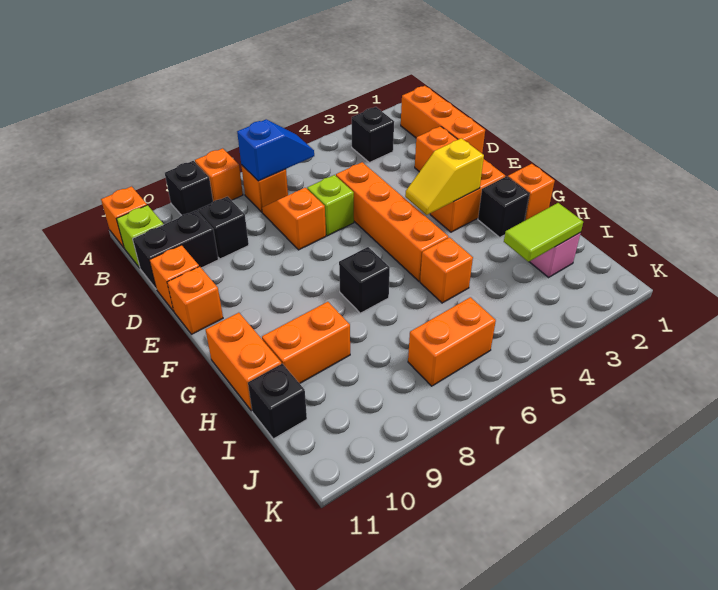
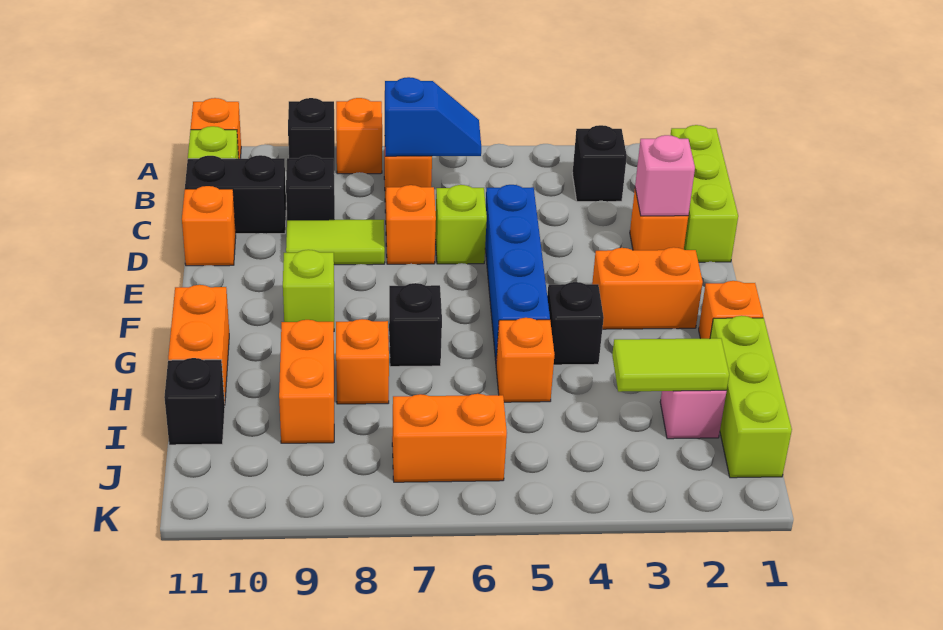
orange 1x3 brick [401,86,485,153] -> lime 1x3 brick [670,125,738,262]
none -> pink 1x1 brick [635,135,695,216]
orange 1x4 brick [336,162,448,281] -> blue 1x4 brick [485,185,550,361]
none -> lime 1x2 tile [286,219,385,265]
orange 1x1 brick [167,266,223,334] -> orange 1x1 brick moved to [336,319,389,404]
yellow 1x2 slope [405,138,484,215] -> none
none -> lime 1x1 brick [283,250,334,322]
black 1x1 brick [478,176,529,237] -> black 1x1 brick moved to [547,282,604,365]
none -> lime 1x3 brick [710,316,792,478]
orange 1x2 brick [262,302,350,384] -> orange 1x2 brick turned to [279,320,334,443]

